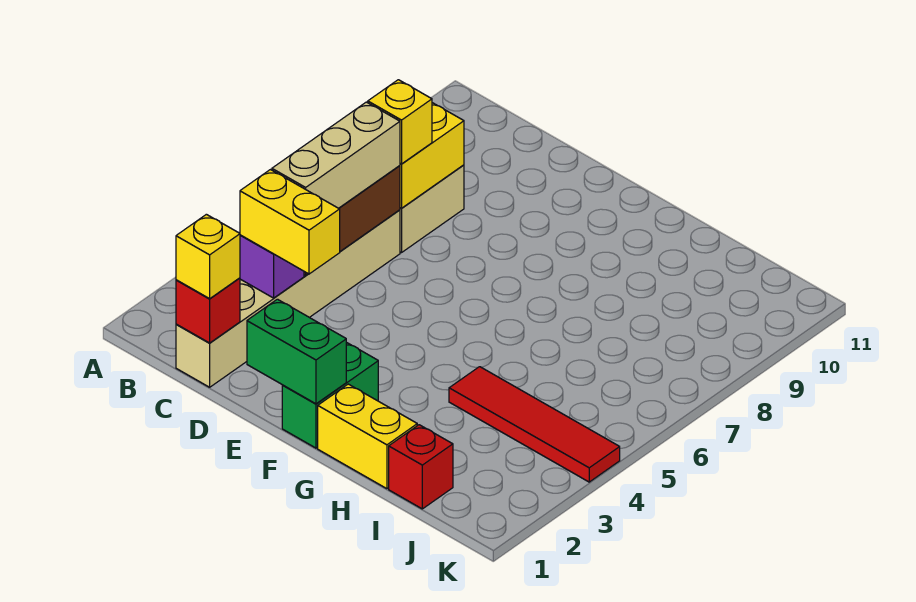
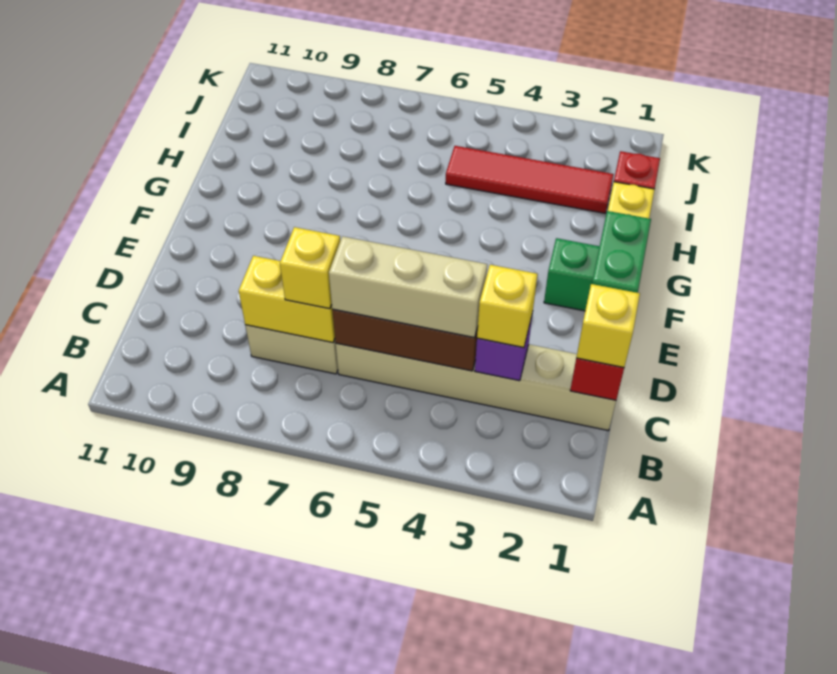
yellow 1x2 brick [240,170,340,274] -> yellow 1x1 brick [477,265,538,348]
red 1x4 tile [449,367,620,482] -> red 1x4 tile turned to [446,146,614,213]

